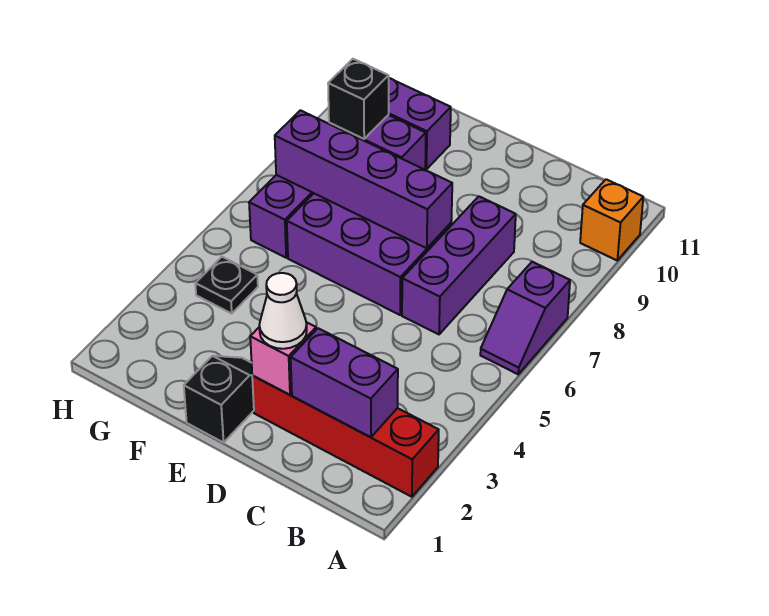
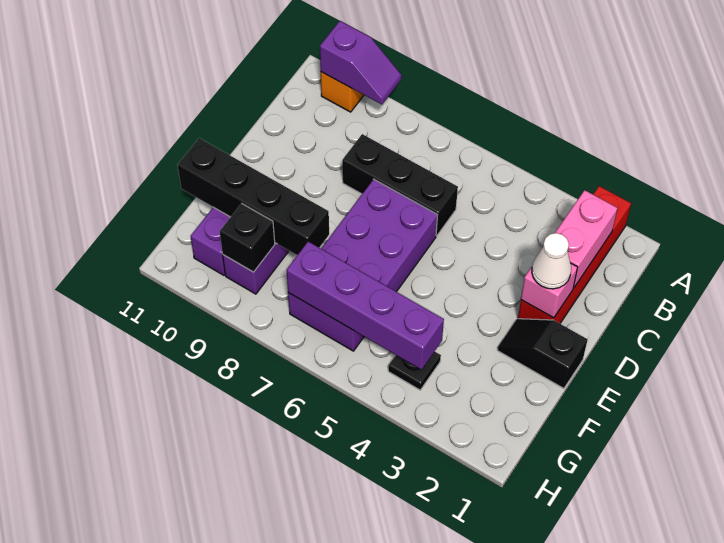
purple 1x2 slope [480,262,570,374] -> purple 1x2 slope moved to [320,21,402,104]
purple 1x2 brick [291,328,398,437] -> pink 1x2 brick [555,190,618,288]
purple 1x3 brick [402,196,516,334] -> black 1x3 brick [342,134,458,236]
purple 1x4 brick [275,110,452,248] -> purple 1x4 brick turned to [286,242,444,370]
none -> black 1x4 brick [178,138,329,255]

